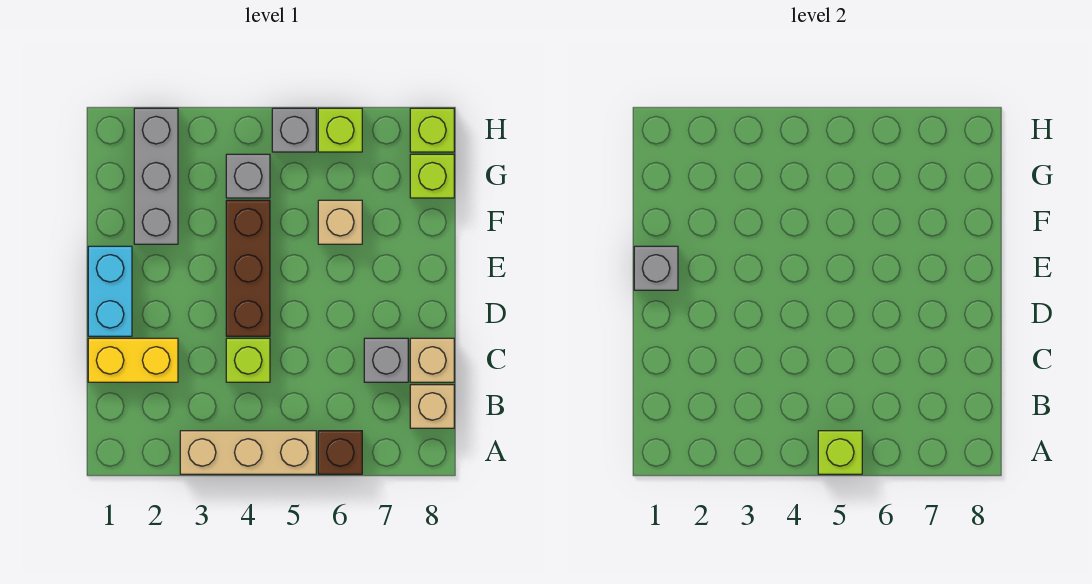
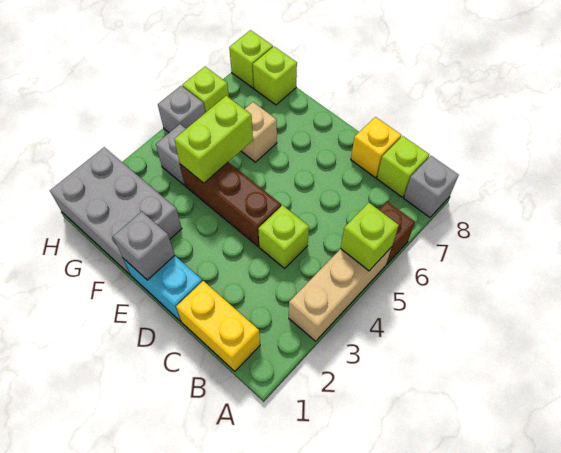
tan 1x1 brick [410,385,454,428] -> lime 1x1 brick [377,136,430,197]
yellow 1x2 brick [88,338,178,382] -> yellow 1x2 brick turned to [176,281,260,371]
grey 1x1 brick [364,338,408,382] -> grey 1x1 brick moved to [404,156,459,217]
tan 1x1 brick [410,338,454,382] -> yellow 1x1 brick [351,117,401,178]
grey 1x3 brick [134,108,178,244] -> grey 2x3 brick [50,147,182,275]
none -> lime 1x2 brick [174,96,253,183]

